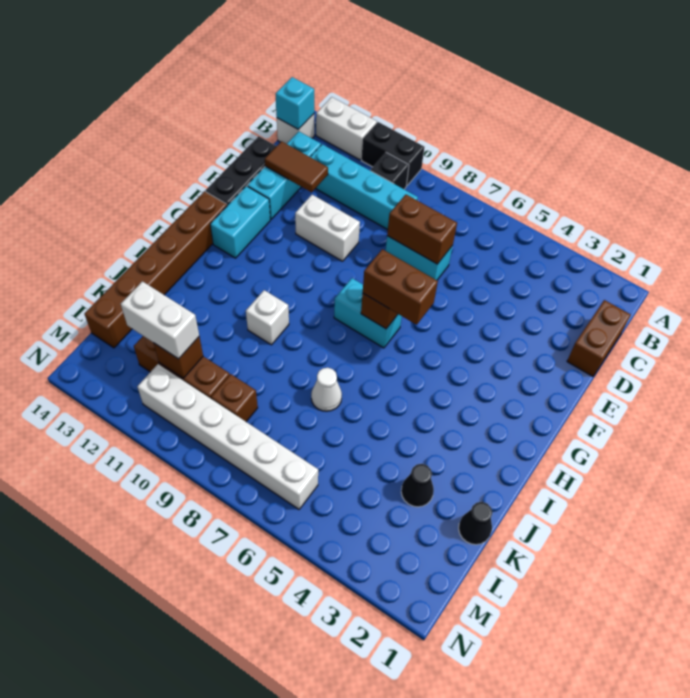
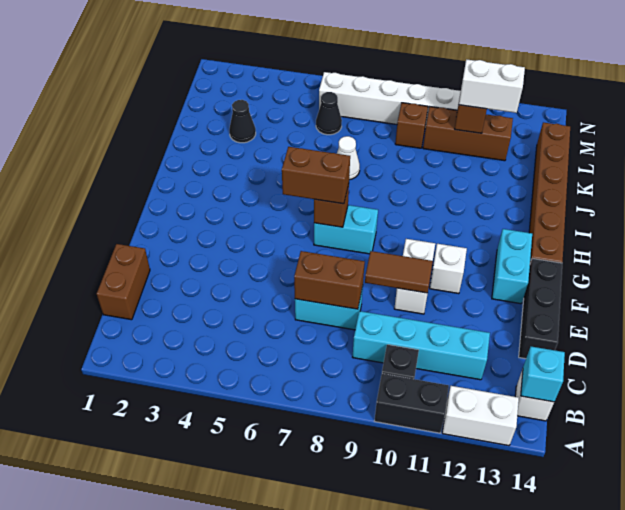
cyan 1x3 brick [247,132,321,219] -> none
brown 1x2 tile [265,141,328,192] -> brown 1x2 tile moved to [365,251,433,293]
white 1x2 brick [295,195,360,261] -> white 1x2 brick turned to [394,239,435,314]
white 1x1 brick [246,290,289,345] -> white 1x1 brick moved to [430,244,467,294]
black 1x1 cone [459,502,492,545] -> black 1x1 cone moved to [316,92,342,135]

